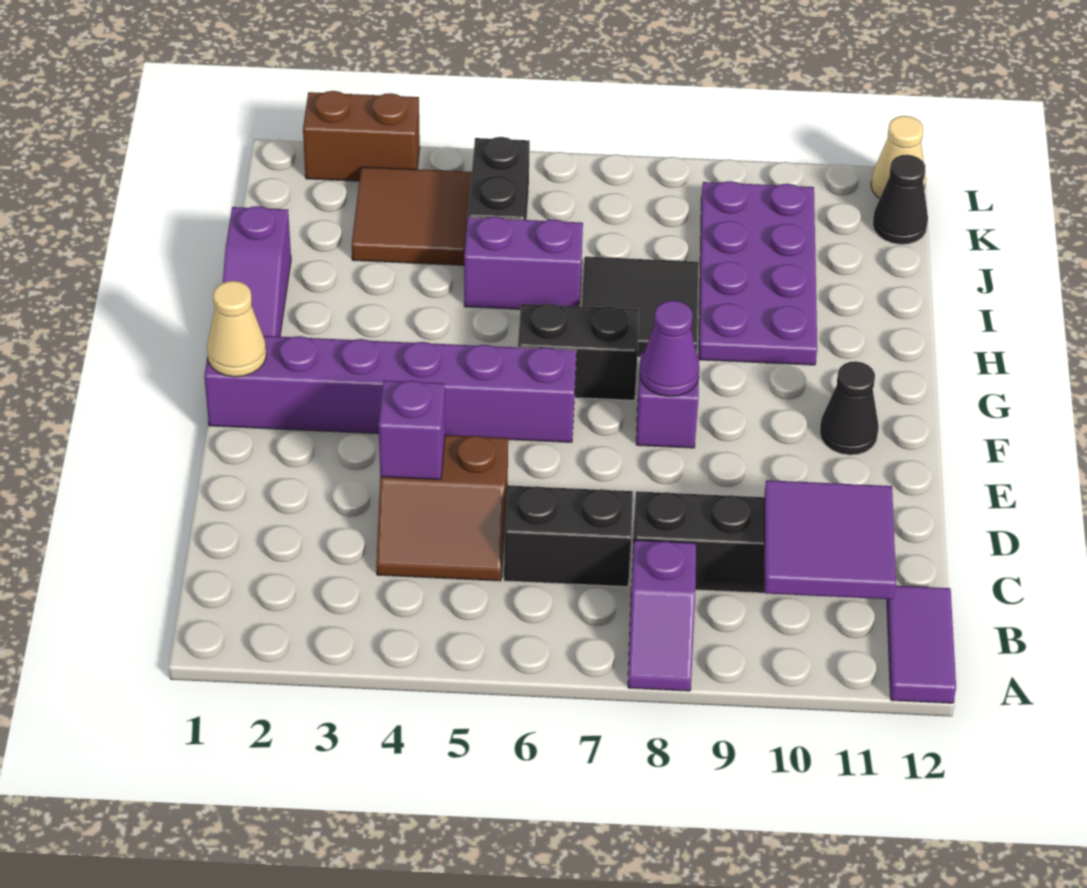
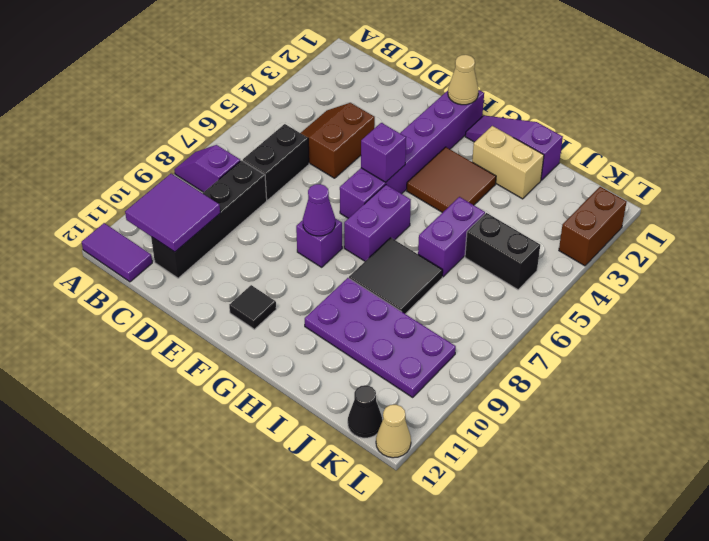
purple 1x1 brick [379,380,445,480] -> purple 1x1 brick moved to [361,123,406,182]
black 1x1 cone [820,361,879,455] -> black 1x1 tile [229,285,276,329]
black 1x2 brick [518,304,639,401] -> purple 1x2 brick [344,185,411,261]
none -> tan 1x2 brick [472,126,544,199]
brown 2x2 tile [352,167,472,265] -> brown 2x2 tile moved to [407,147,496,213]

